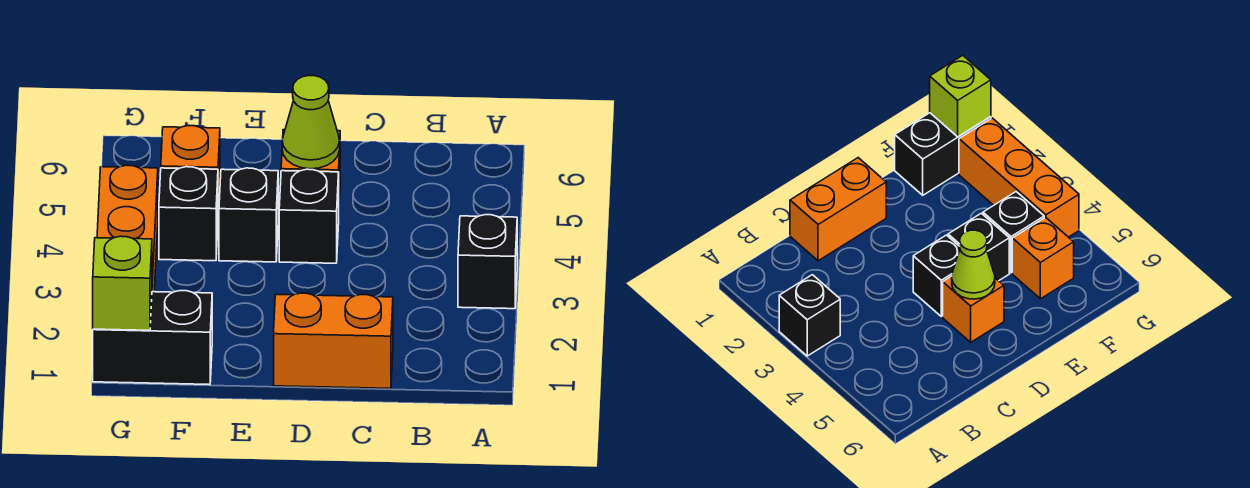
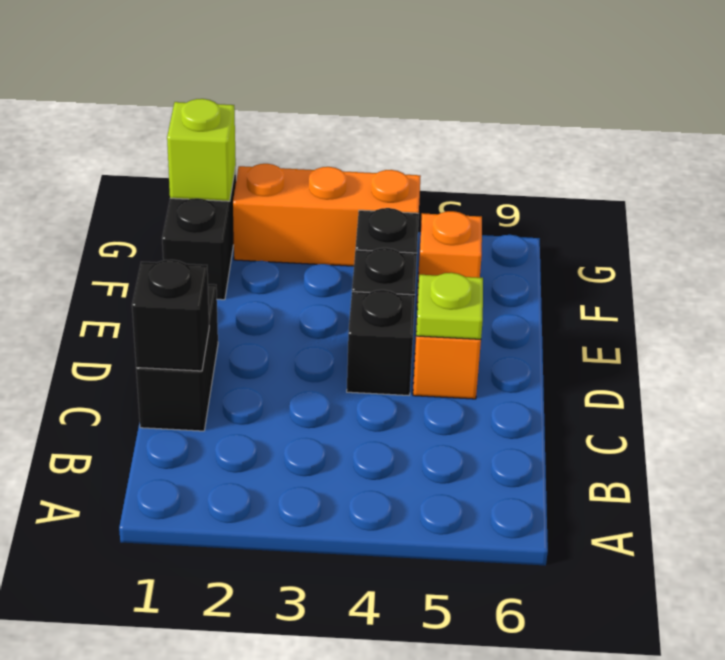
black 1x1 brick [458,215,517,309] -> black 1x1 brick moved to [132,260,209,371]
orange 1x2 brick [274,293,393,388] -> black 1x2 brick [136,284,218,431]
lime 1x1 cone [282,76,340,169] -> lime 1x1 plate [416,273,483,339]

